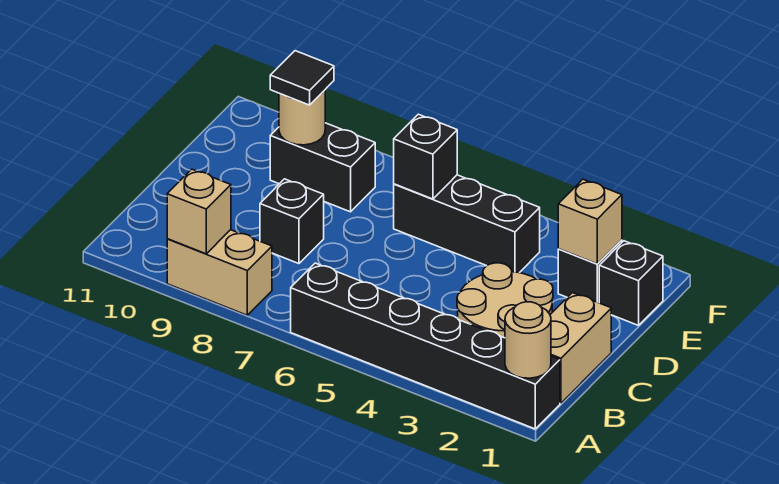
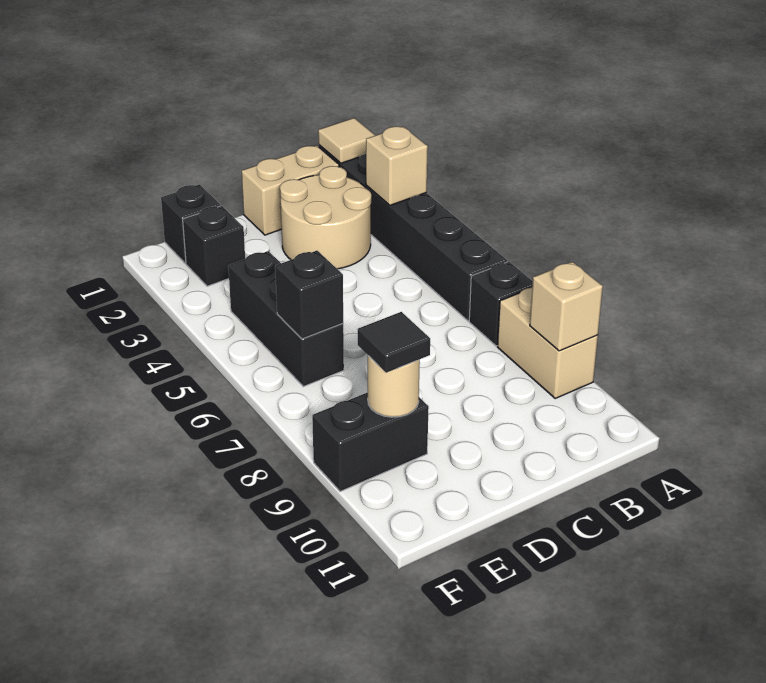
tan 1x1 round brick [505,302,551,378] -> tan 1x1 tile [318,118,375,163]
black 1x1 brick [260,179,324,264] -> black 1x1 brick moved to [469,262,533,346]
tan 1x1 brick [558,179,622,264] -> tan 1x1 brick moved to [366,126,428,205]
black 1x2 brick [270,123,375,212] -> black 1x2 brick turned to [312,392,429,491]

